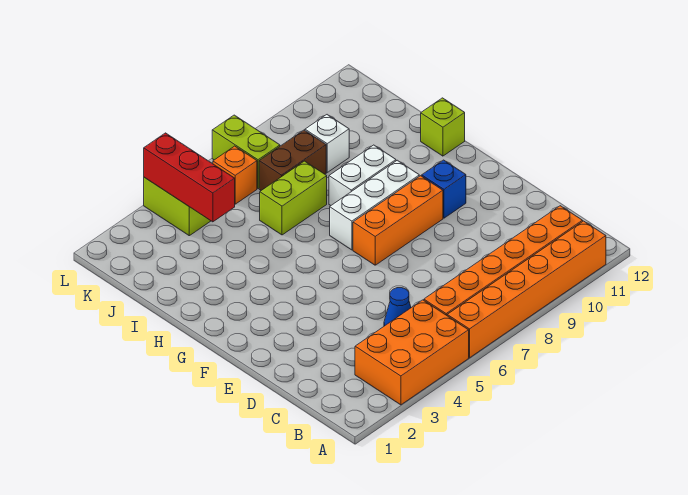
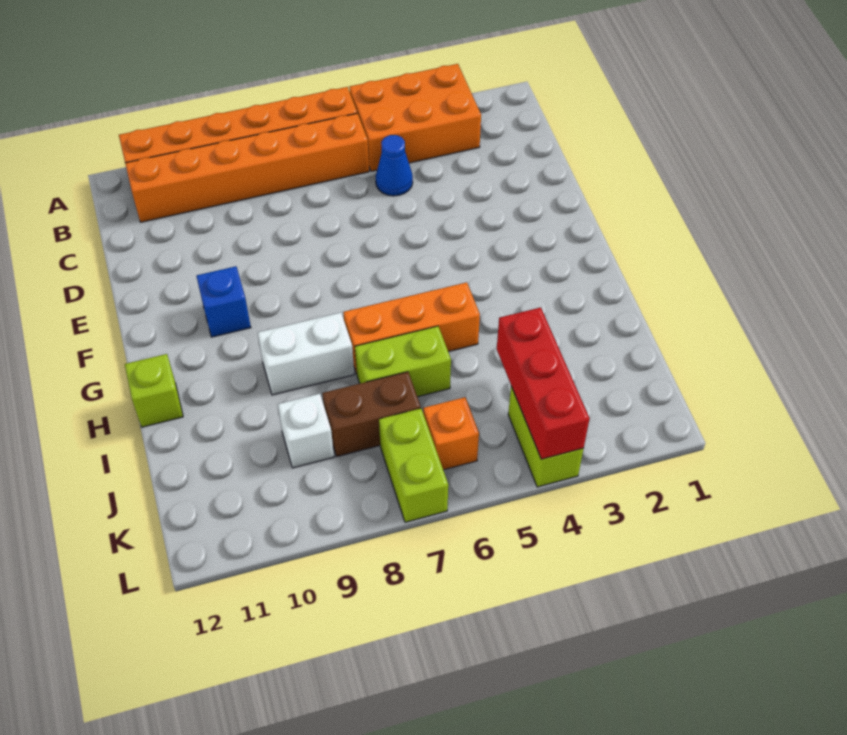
orange 1x3 brick [353,176,443,265] -> orange 1x3 brick moved to [343,282,480,374]
white 1x3 brick [330,160,419,250] -> none

